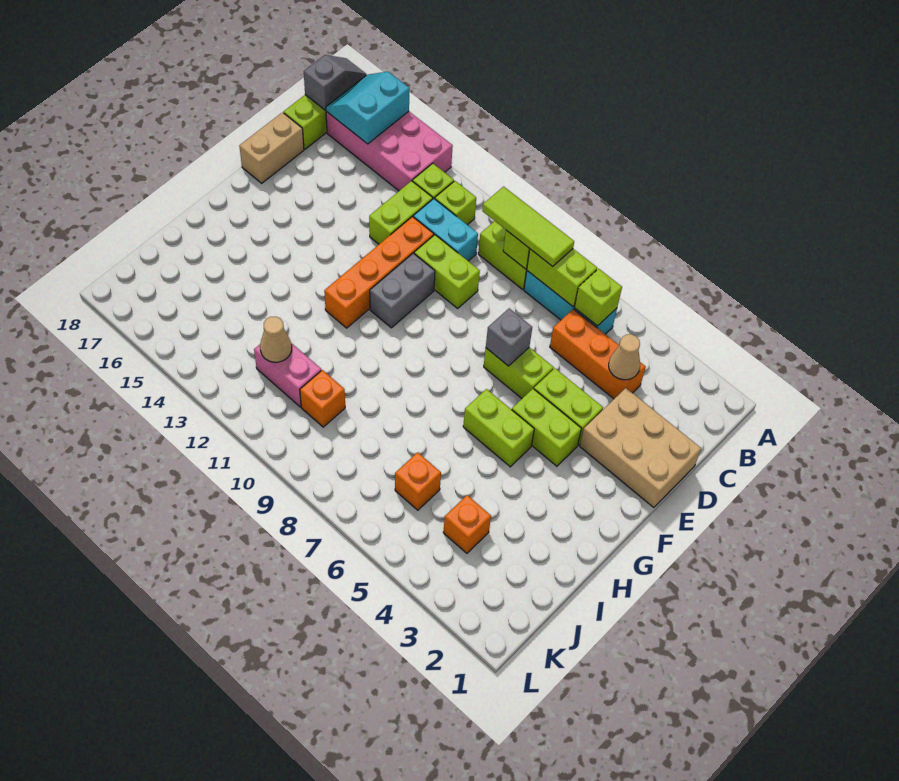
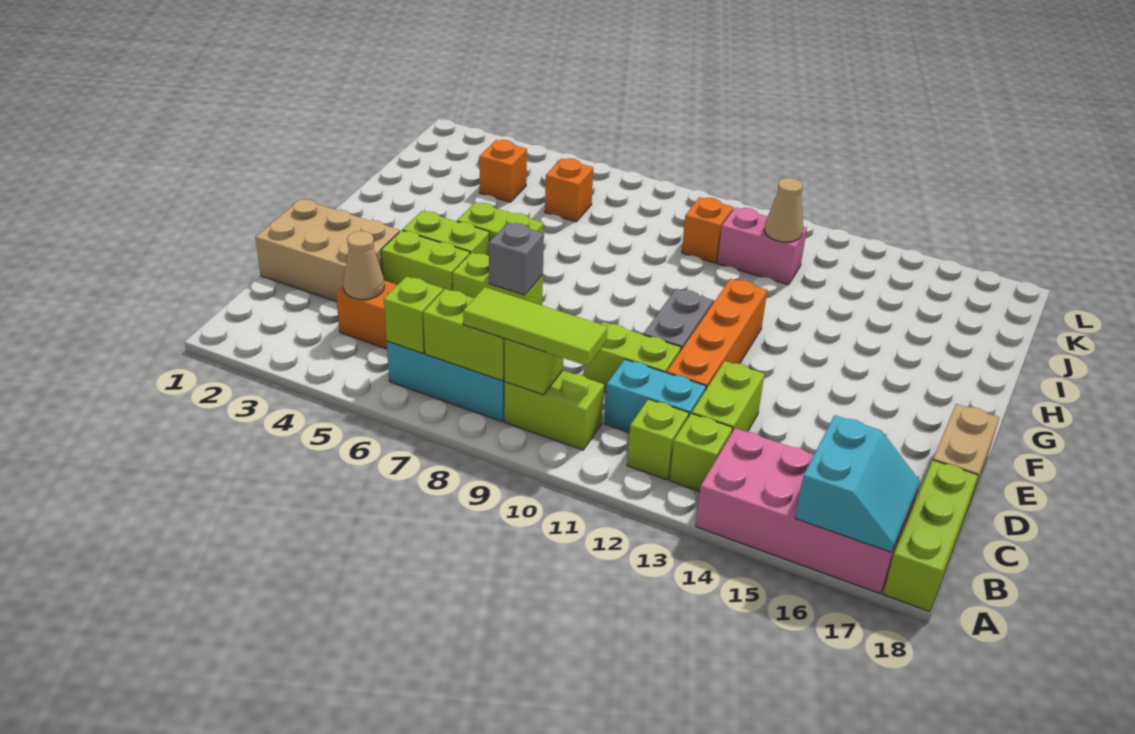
grey 1x2 slope [304,55,366,110] -> none

